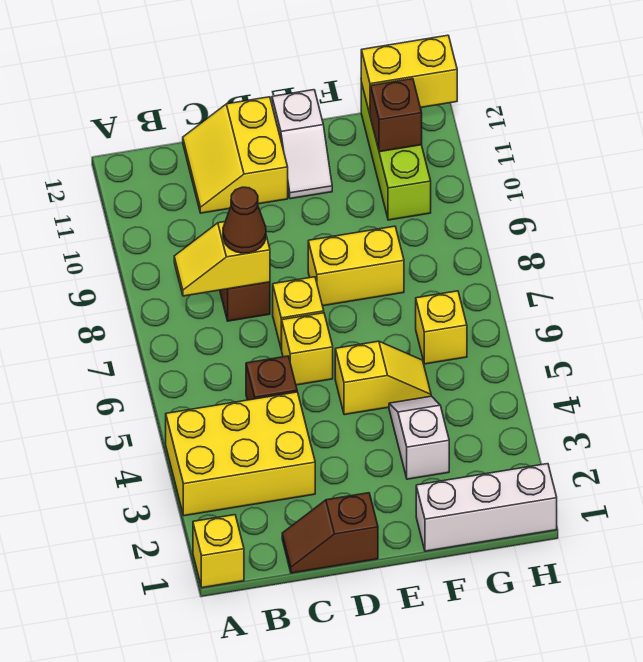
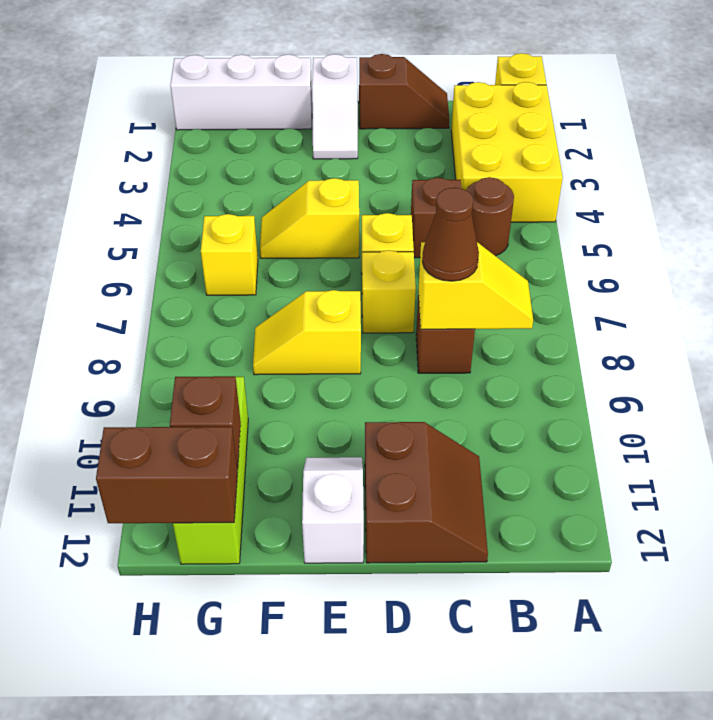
yellow 2x3 brick [166,392,315,516] -> yellow 2x3 brick turned to [451,82,563,222]
none -> brown 1x1 round brick [466,177,514,256]
yellow 2x2 slope [183,97,288,213] -> brown 2x2 slope [365,422,488,563]
yellow 1x2 brick [308,226,404,306] -> yellow 1x2 slope [253,290,361,375]
white 1x2 slope [389,396,449,479] -> white 1x2 slope moved to [312,54,358,159]
yellow 1x2 brick [361,35,457,114] -> brown 1x2 brick [96,427,238,523]

